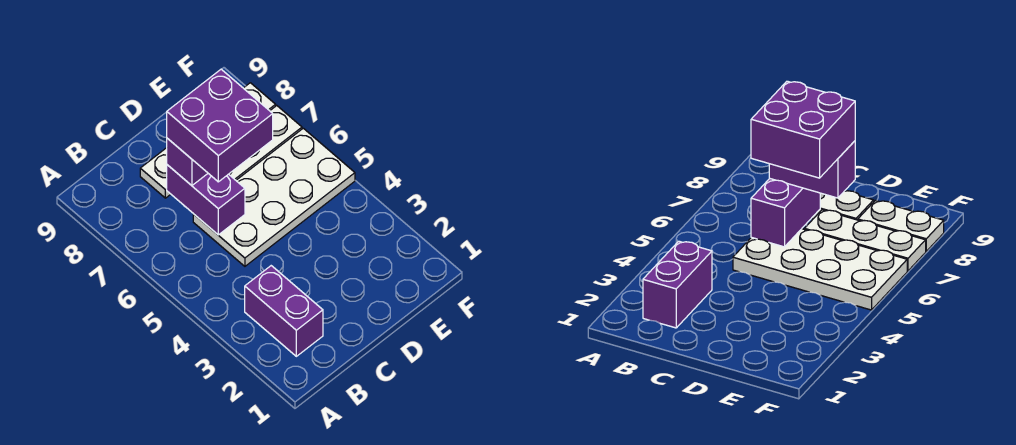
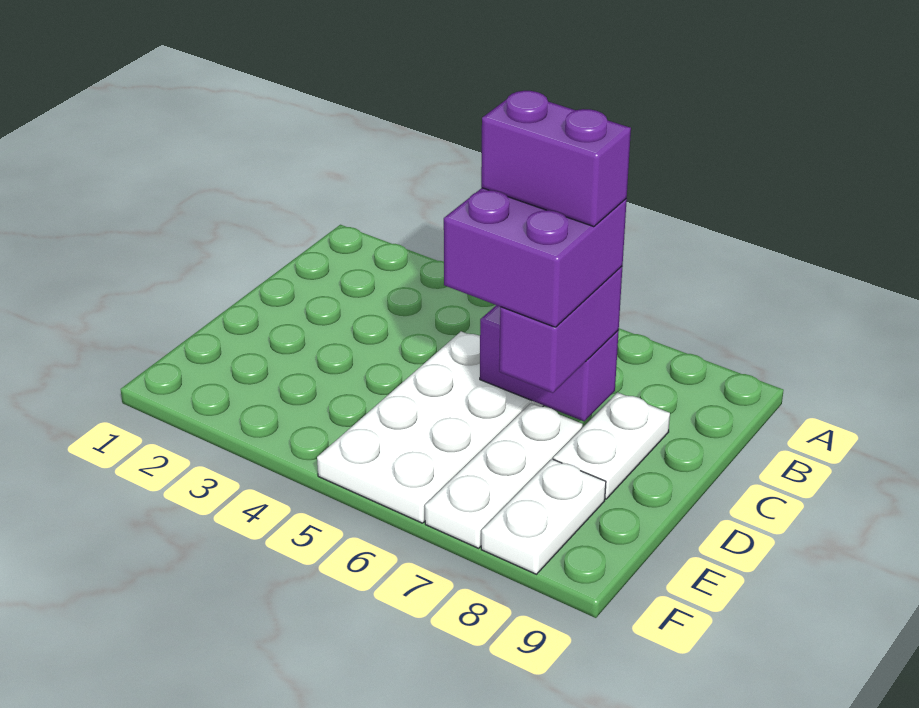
purple 1x2 brick [245,266,323,356] -> purple 1x2 brick moved to [481,91,631,227]

